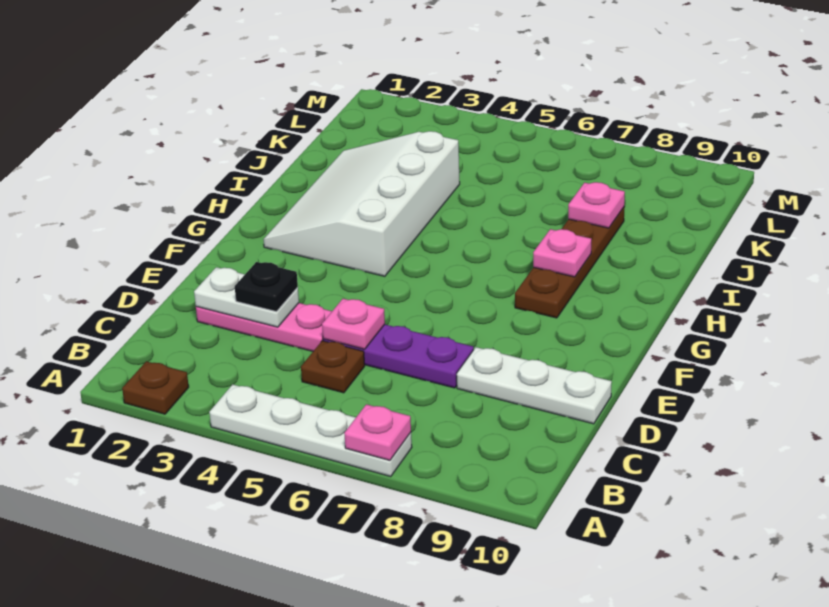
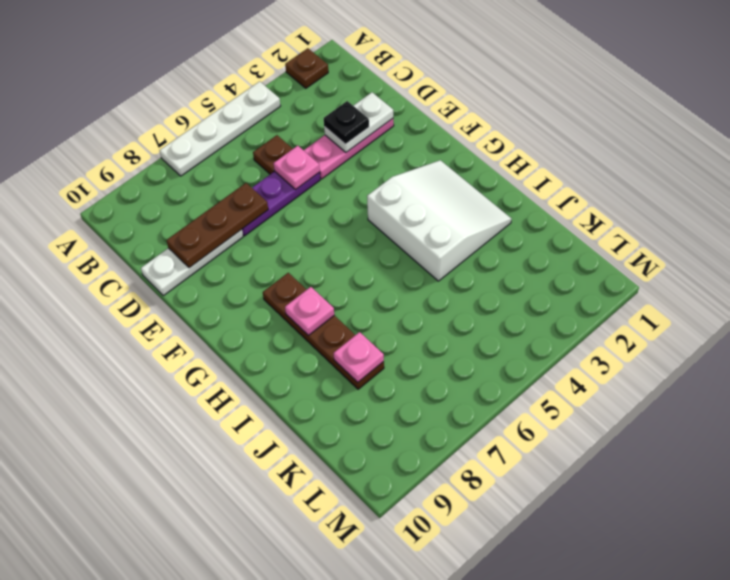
pink 1x1 plate [344,404,411,460] -> none
none -> brown 1x3 plate [167,183,268,268]
white 3x4 slope [263,131,460,276] -> white 3x3 slope [367,160,511,281]

